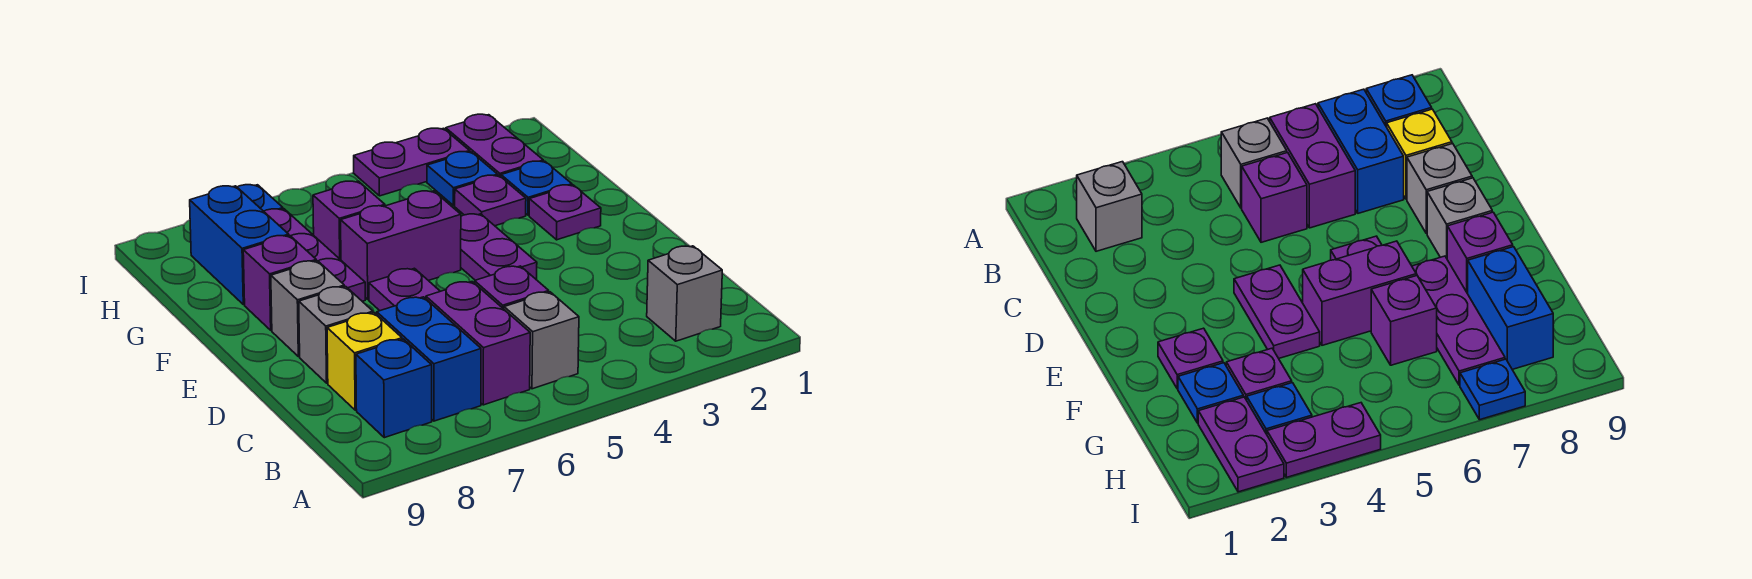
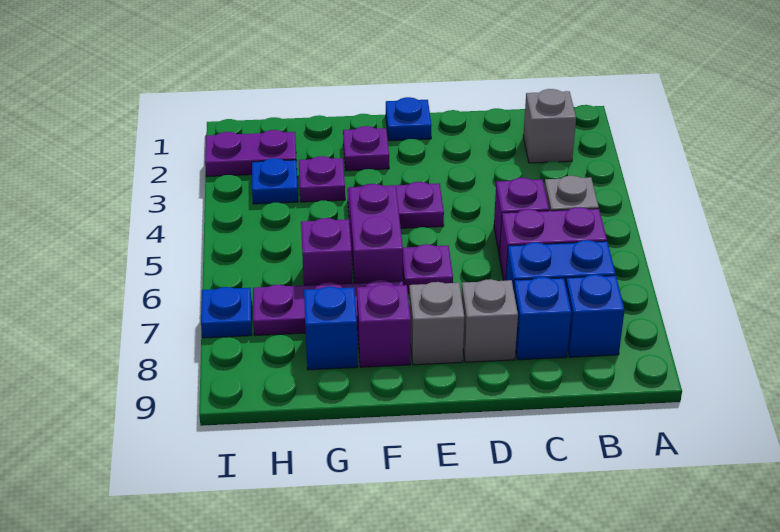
yellow 1x1 brick [327,313,402,410] -> blue 1x1 brick [514,277,571,360]
blue 1x1 plate [501,161,572,215] -> blue 1x1 plate moved to [386,97,432,141]
blue 1x2 brick [190,186,289,305] -> blue 1x1 brick [304,287,358,370]
purple 1x2 plate [354,128,470,196] -> none

